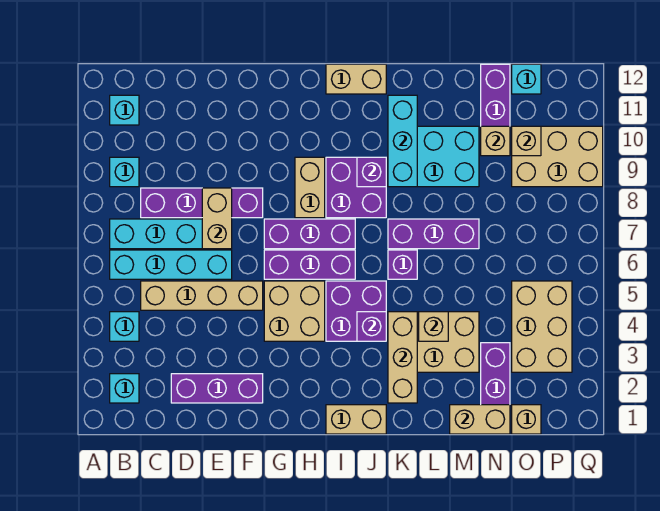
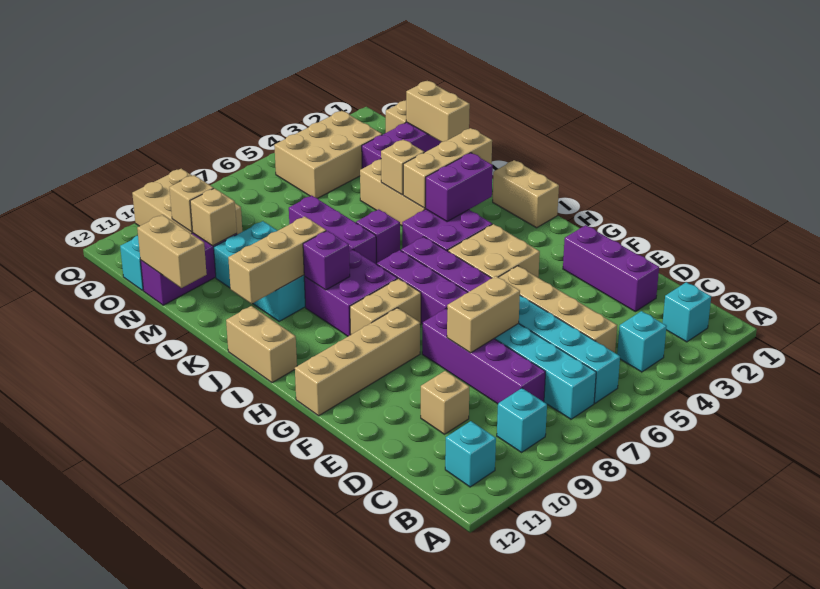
none -> tan 1x1 brick [421,371,469,434]
none -> tan 1x4 brick [295,308,420,416]
purple 1x1 brick [357,312,386,341] -> purple 1x2 brick [426,153,493,221]
cyan 1x3 brick [388,95,417,187] -> tan 1x3 brick [228,216,326,304]
none -> tan 1x2 brick [137,215,207,288]

